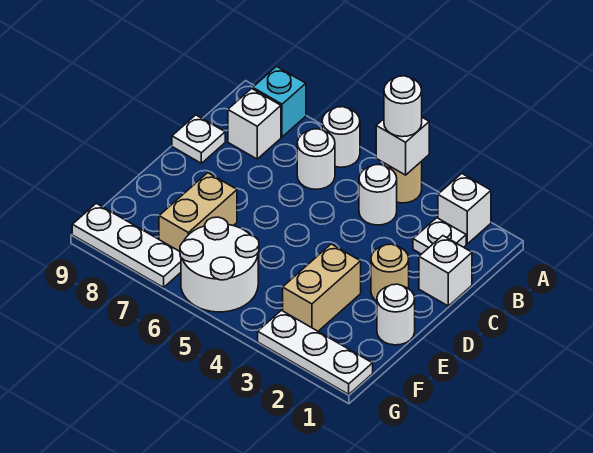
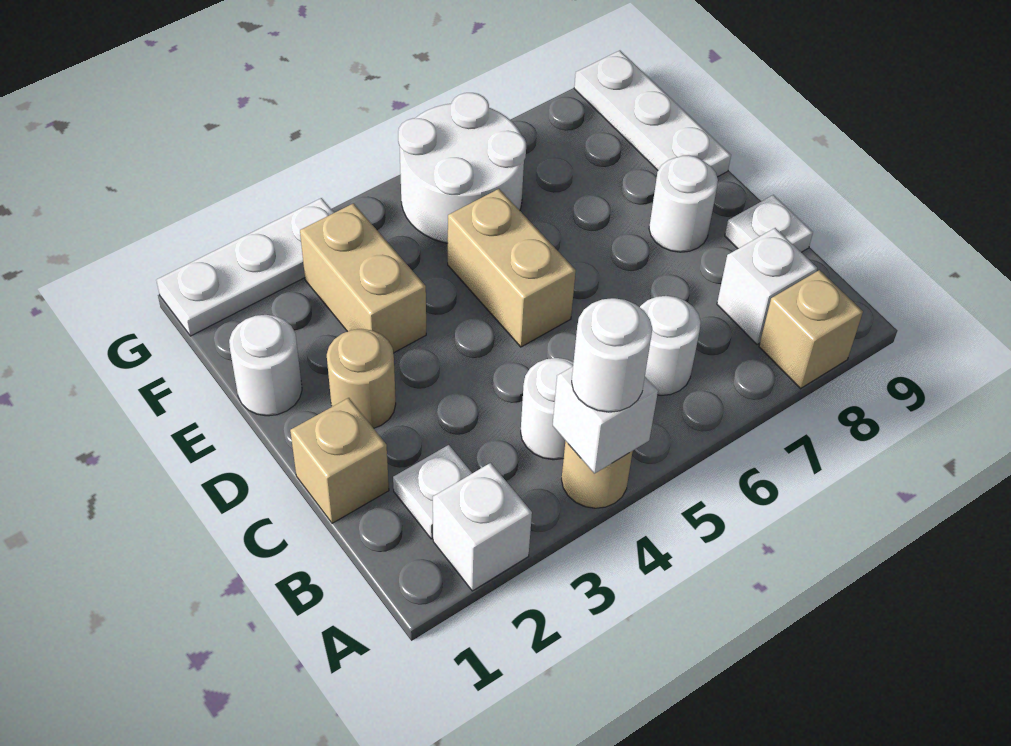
white 1x1 round brick [322,107,360,167] -> white 1x1 round brick moved to [649,155,718,252]
cyan 1x1 brick [253,67,306,137] -> tan 1x1 brick [759,270,863,388]
white 1x1 brick [419,236,472,306] -> tan 1x1 brick [290,398,389,523]
tan 1x2 brick [159,173,237,251] -> tan 1x2 brick moved to [448,189,576,347]
white 1x3 plate [72,203,181,287] -> white 1x3 plate turned to [574,51,731,177]

